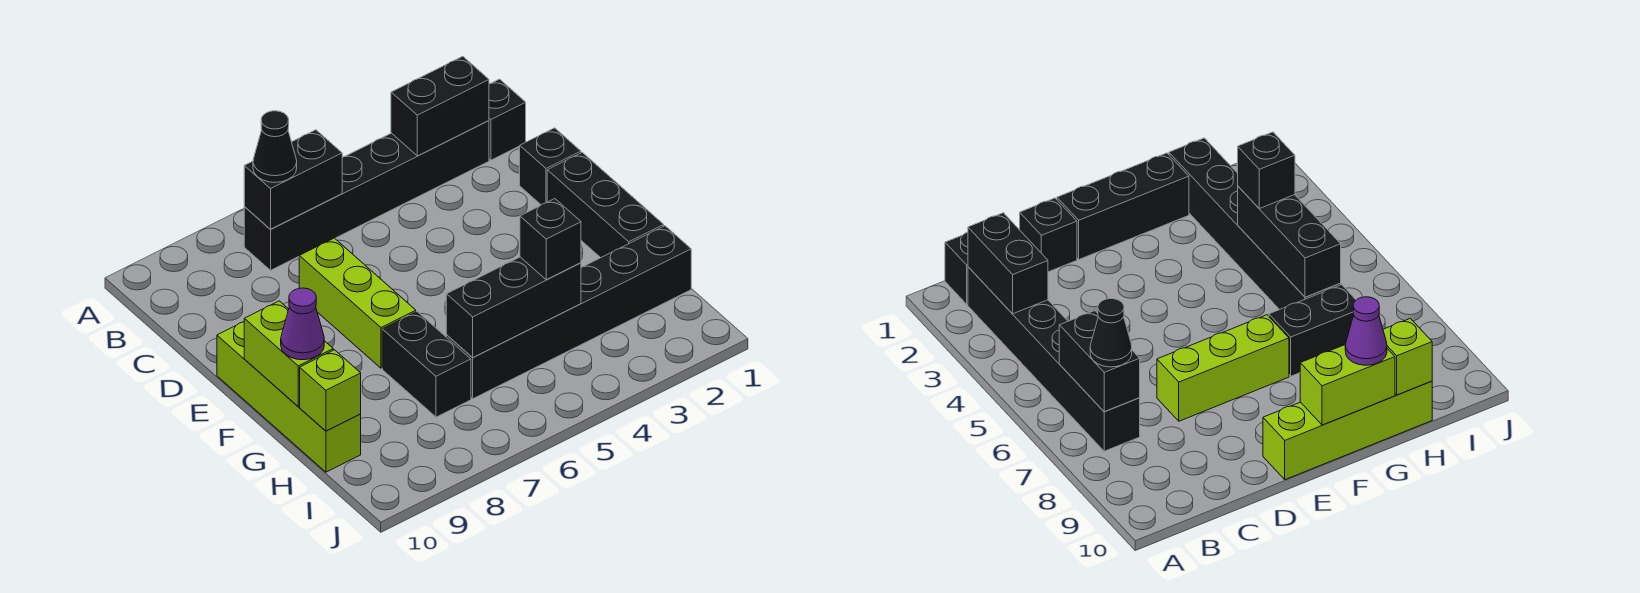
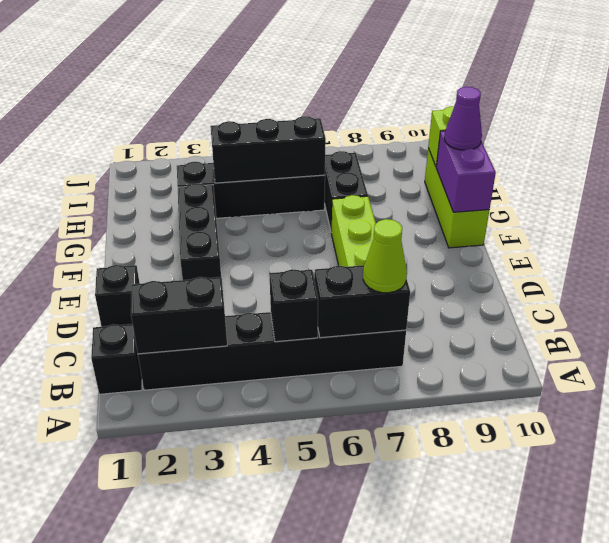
black 1x1 cone [253,111,297,182] -> lime 1x1 cone [363,219,407,293]
black 1x3 brick [547,152,664,258] -> black 1x3 brick moved to [178,184,221,280]
lime 1x4 brick [217,322,361,472] -> lime 1x3 brick [425,148,489,248]
lime 1x2 brick [244,301,333,406] -> purple 1x2 brick [436,131,496,212]
black 1x6 brick [446,226,691,399] -> black 1x4 brick [177,162,325,218]
black 1x1 brick [520,199,581,280] -> black 1x1 brick moved to [269,269,318,342]

